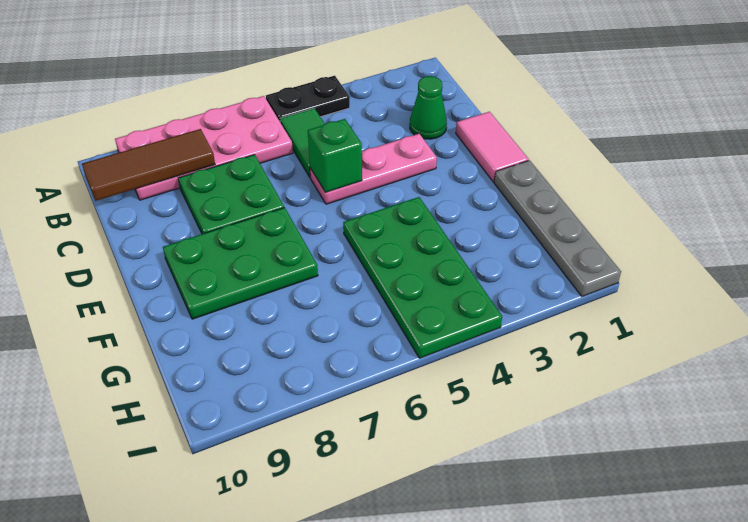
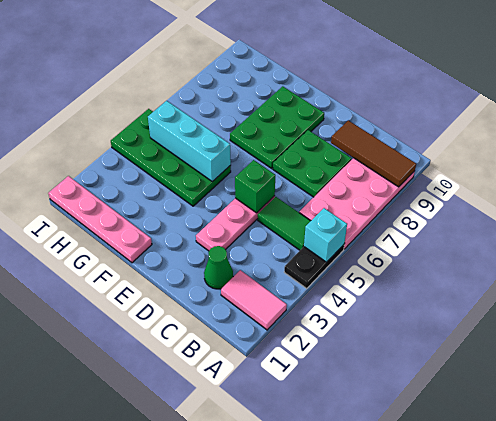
none -> cyan 1x1 brick [304,208,347,262]
brown 1x3 tile [82,129,215,201] -> brown 1x3 tile turned to [331,120,416,187]
pink 1x2 tile [456,112,529,182] -> pink 1x2 tile moved to [221,270,287,330]
grey 1x4 plate [494,160,621,296] -> pink 1x4 plate [48,176,152,263]
none -> cyan 1x3 brick [148,101,231,182]

